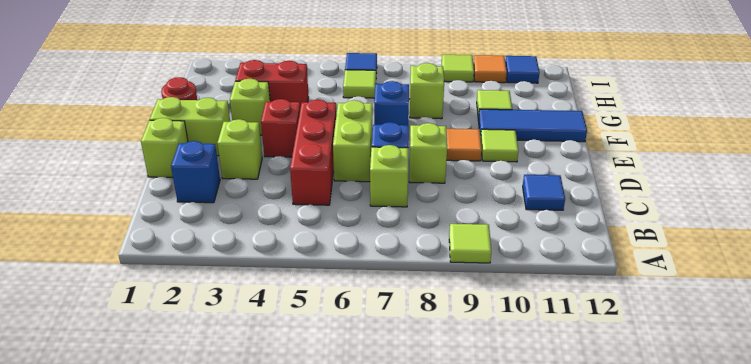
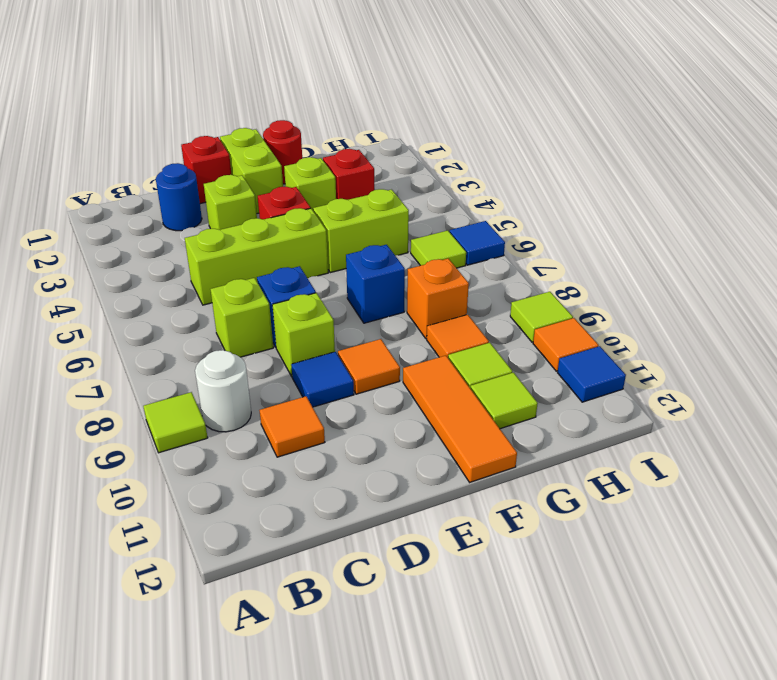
none -> white 1x1 round brick [195,350,251,432]
blue 1x1 brick [171,141,220,203] -> blue 1x1 round brick [156,163,202,231]
red 1x3 brick [290,100,337,205] -> lime 1x3 brick [185,208,328,305]
none -> orange 1x1 tile [260,396,325,457]
blue 1x1 tile [523,175,565,210] -> blue 1x1 tile moved to [291,352,354,407]
lime 1x1 brick [141,118,188,178] -> red 1x1 brick [181,136,232,204]
lime 1x2 brick [333,100,373,182] -> lime 1x2 brick moved to [313,189,409,273]
lime 1x1 tile [481,129,519,162] -> lime 1x1 tile moved to [471,373,538,429]
blue 1x3 tile [478,109,587,142] -> orange 1x3 tile [403,356,517,482]
red 1x2 brick [235,60,309,108] -> red 1x1 brick [323,149,374,200]
lime 1x1 brick [410,63,444,119] -> orange 1x1 brick [407,259,469,339]
none -> orange 1x1 tile [427,315,489,357]

